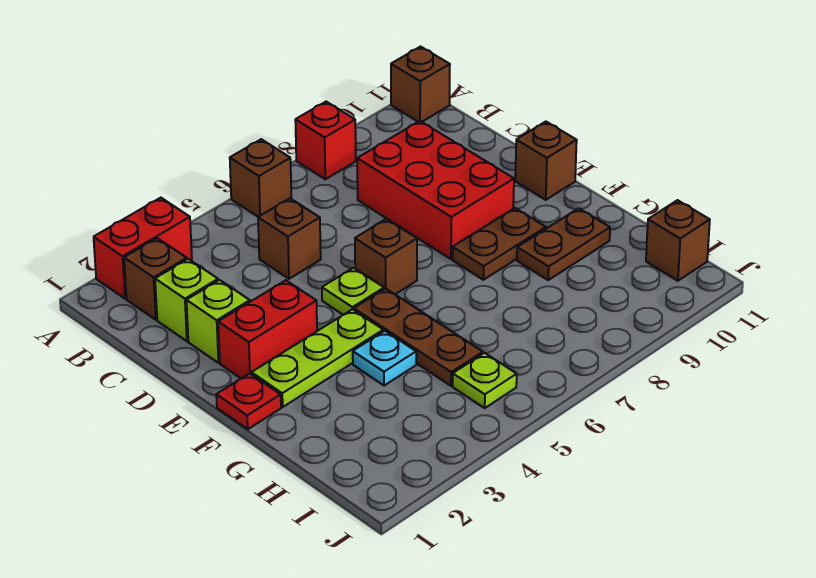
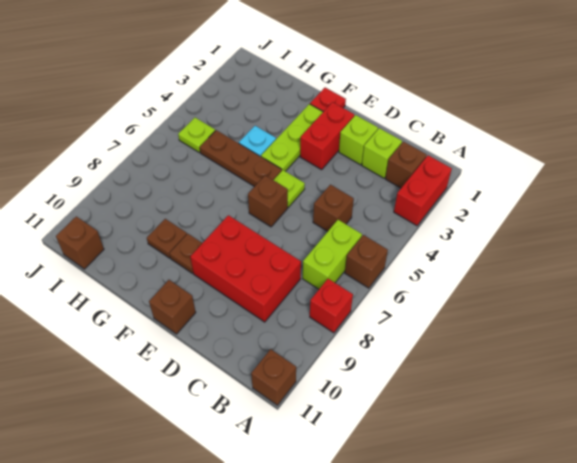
none -> lime 1x2 brick [303,220,362,289]
brown 1x2 plate [453,208,546,280] -> brown 1x1 plate [170,234,202,273]
brown 1x2 plate [517,208,610,280] -> brown 1x1 plate [147,219,187,258]

